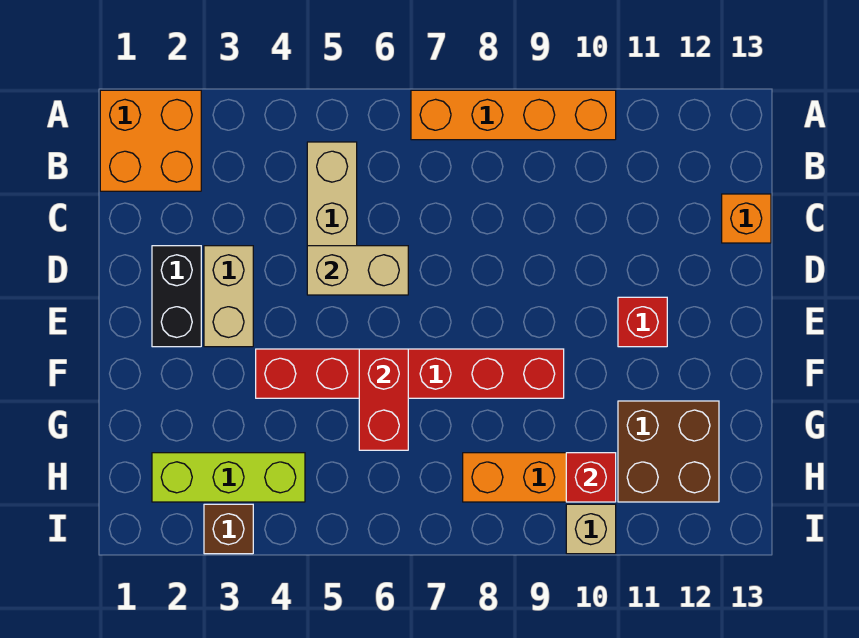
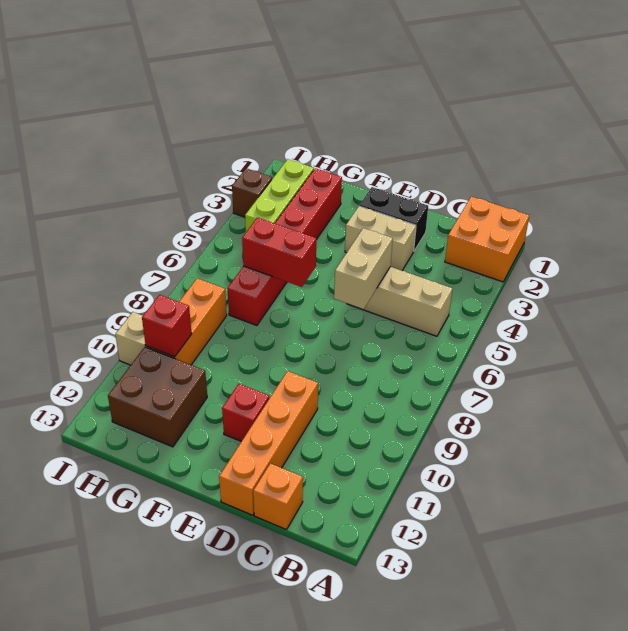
orange 1x4 brick [411,90,616,140] -> orange 1x4 brick moved to [219,371,318,515]
red 1x6 brick [256,349,564,398] -> red 1x6 brick moved to [227,168,342,325]

